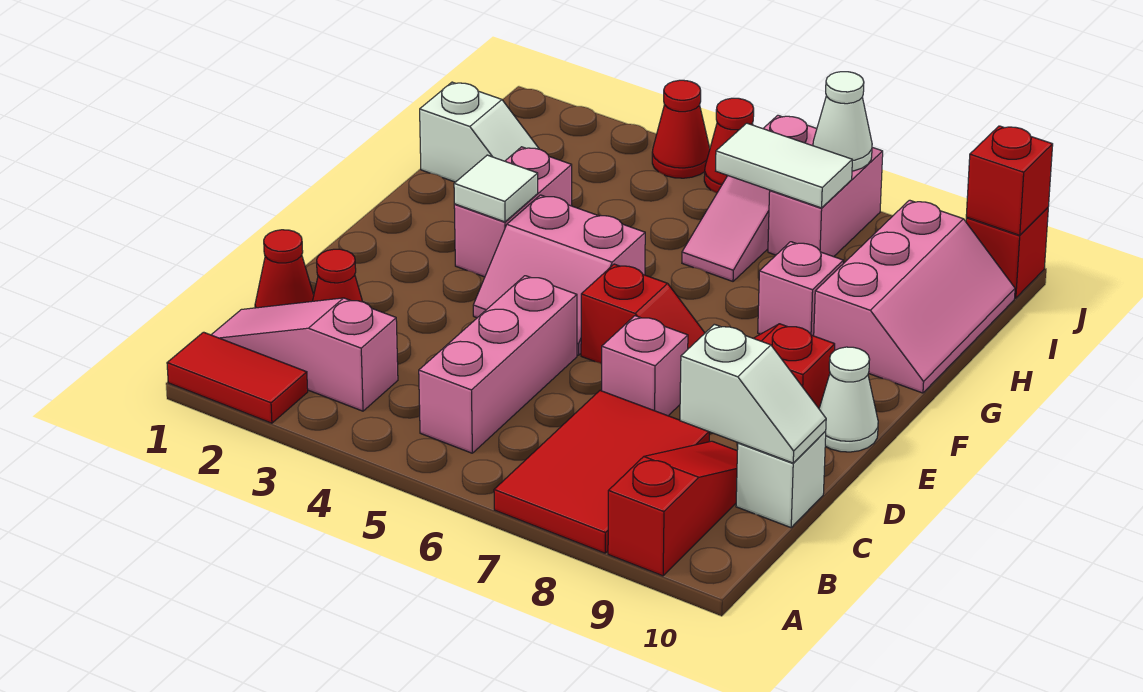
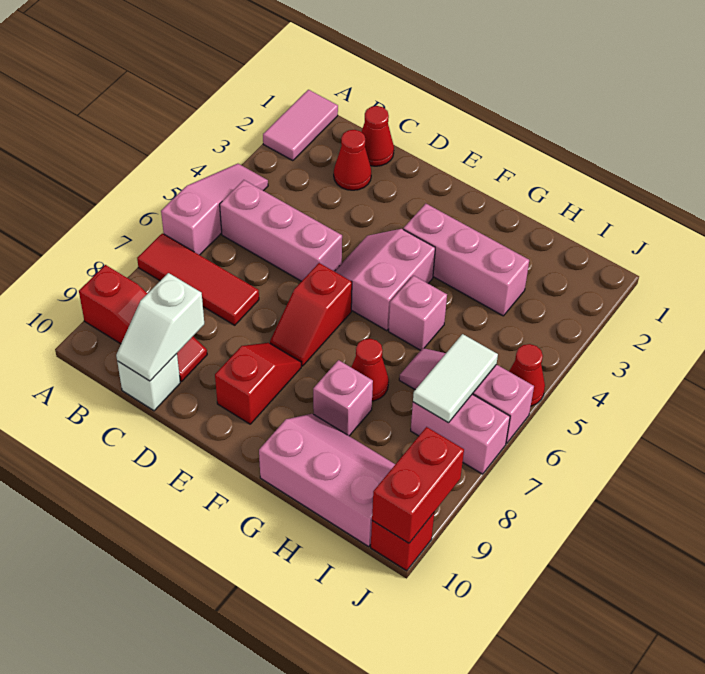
red 1x2 tile [167,332,308,423] -> pink 1x2 tile [263,90,338,161]
red 2x3 tile [494,391,709,553] -> red 1x3 tile [137,233,259,325]
pink 1x3 slope [211,298,398,411] -> pink 1x3 slope moved to [161,164,268,255]
pink 1x1 brick [602,316,688,416] -> pink 1x1 brick moved to [389,275,447,350]
white 1x1 cone [819,347,878,452] -> none
pink 1x2 brick [454,147,572,277] -> pink 1x3 brick [403,204,529,316]
white 1x1 tile [454,155,538,222] -> none
pink 2x3 slope [814,200,1015,393] -> pink 2x3 slope turned to [259,414,395,546]
white 1x2 slope [420,82,539,182] -> none
red 1x1 cone [652,80,710,178] -> red 1x1 cone moved to [351,339,389,401]
white 1x1 cone [813,72,872,171] -> none
red 1x1 brick [966,126,1053,235] -> red 1x2 brick [372,427,464,543]

